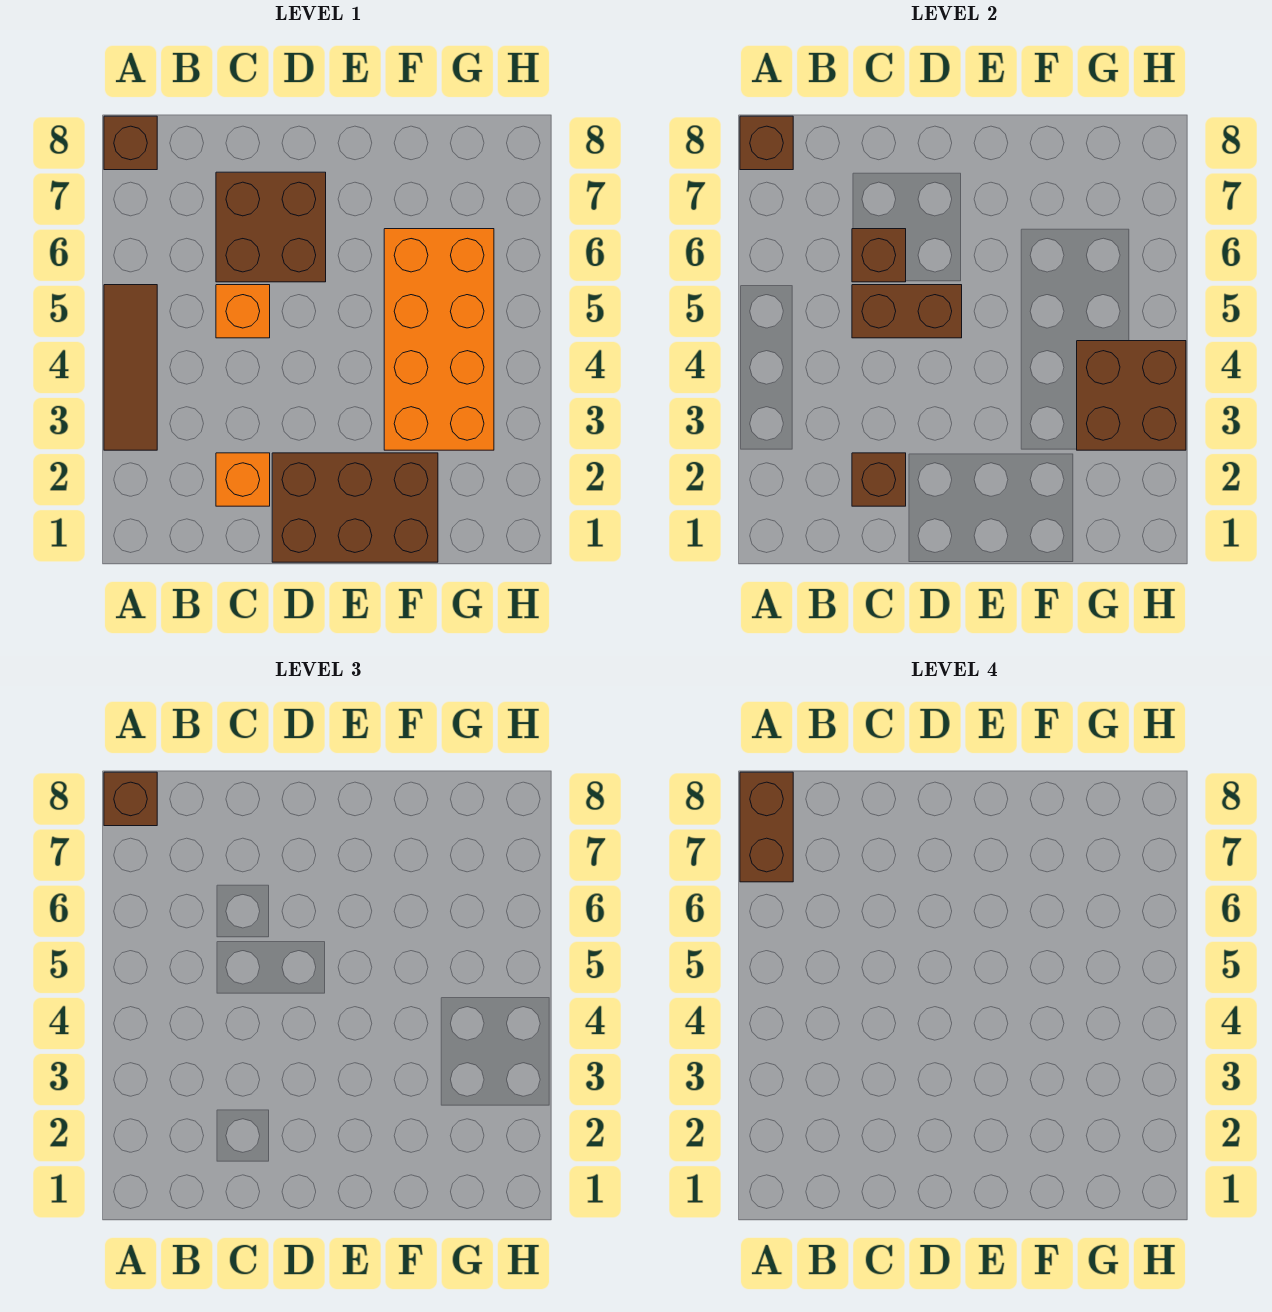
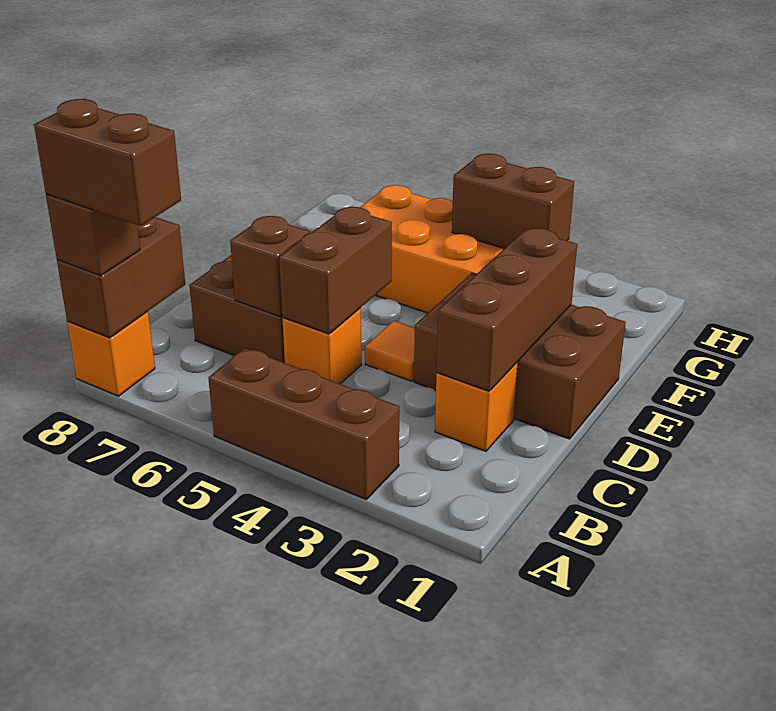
brown 1x3 tile [104,285,157,450] -> brown 1x3 brick [208,348,399,499]
brown 1x1 brick [104,116,157,170] -> orange 1x1 brick [67,312,155,396]
brown 1x1 brick [740,116,793,170] -> brown 1x2 brick [57,217,185,338]
brown 1x1 brick [852,453,906,506] -> brown 1x3 brick [437,228,577,391]
brown 2x3 brick [272,453,438,562] -> brown 2x3 brick turned to [414,273,626,439]
none -> orange 1x1 tile [365,321,415,381]
brown 2x2 brick [1077,341,1186,450] -> brown 1x2 brick [452,154,574,248]

